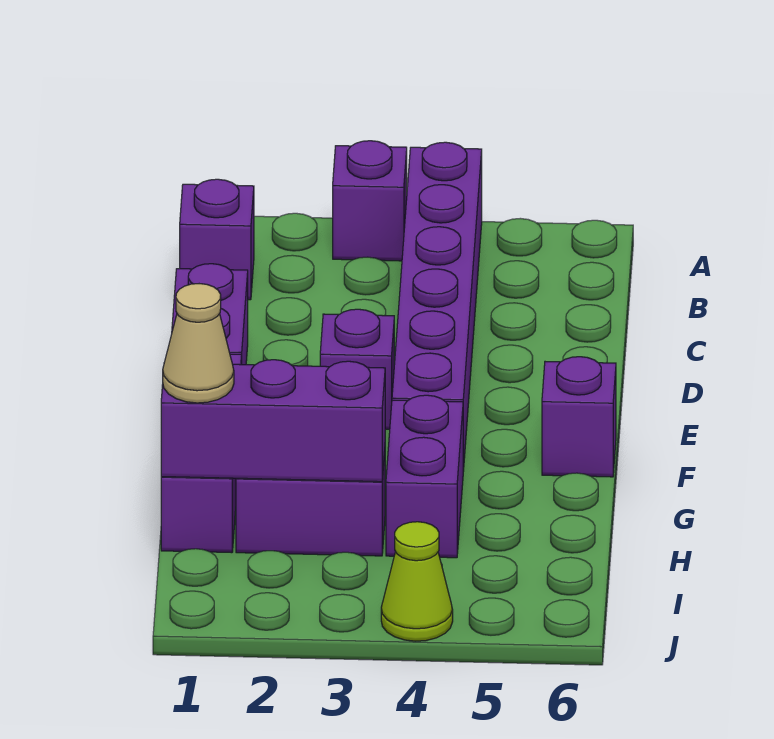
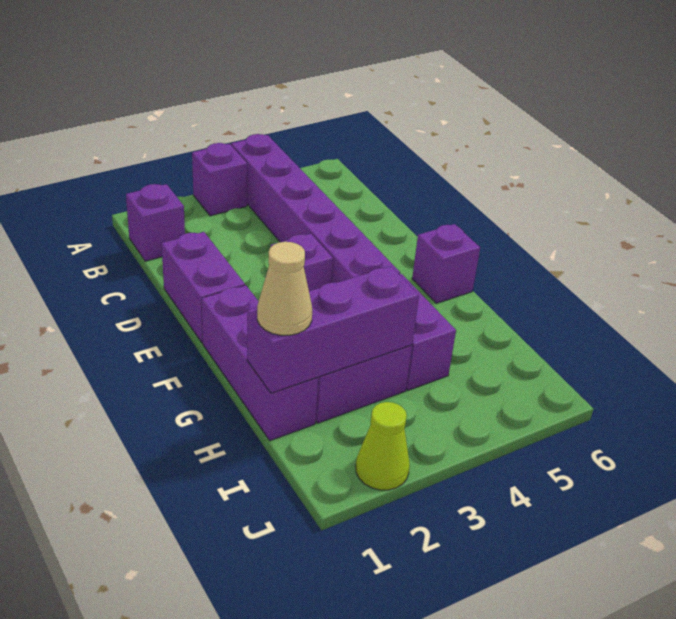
lime 1x1 cone [381,522,453,641] -> lime 1x1 cone moved to [356,402,410,490]

